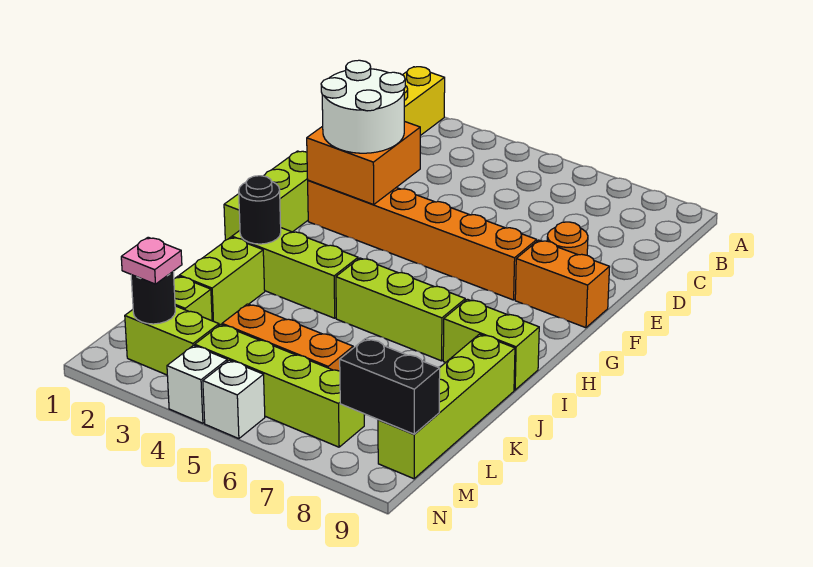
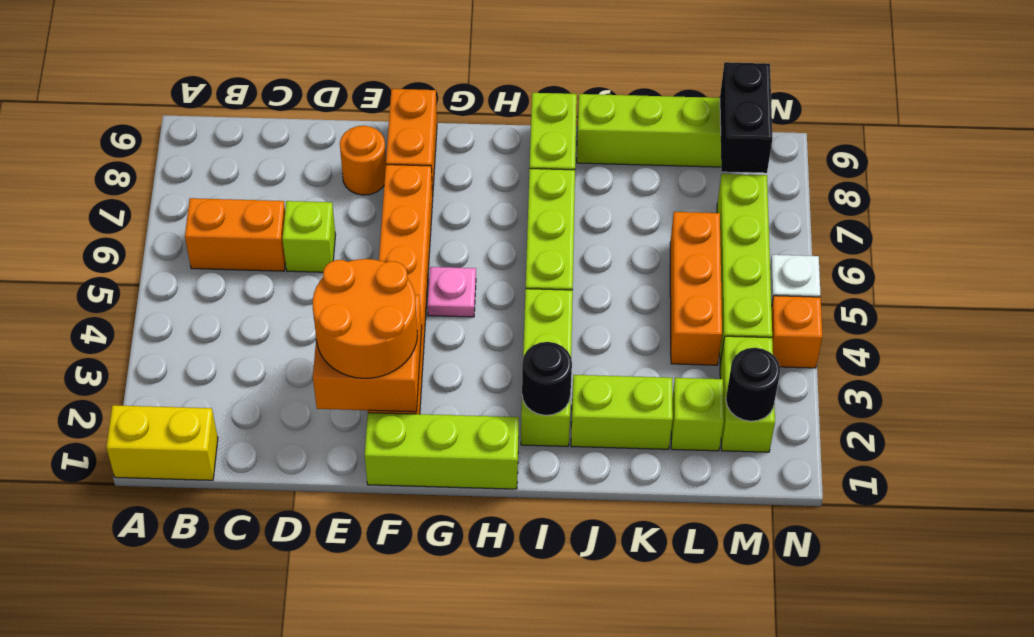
none -> orange 1x2 brick [185,198,285,271]
none -> lime 1x1 brick [282,201,335,272]
white 2x2 round brick [321,60,405,153] -> orange 2x2 round brick [313,259,417,378]
pink 1x1 plate [121,237,182,284] -> pink 1x1 plate moved to [428,267,476,317]
white 1x1 brick [167,345,227,423] -> orange 1x1 brick [771,296,822,368]

